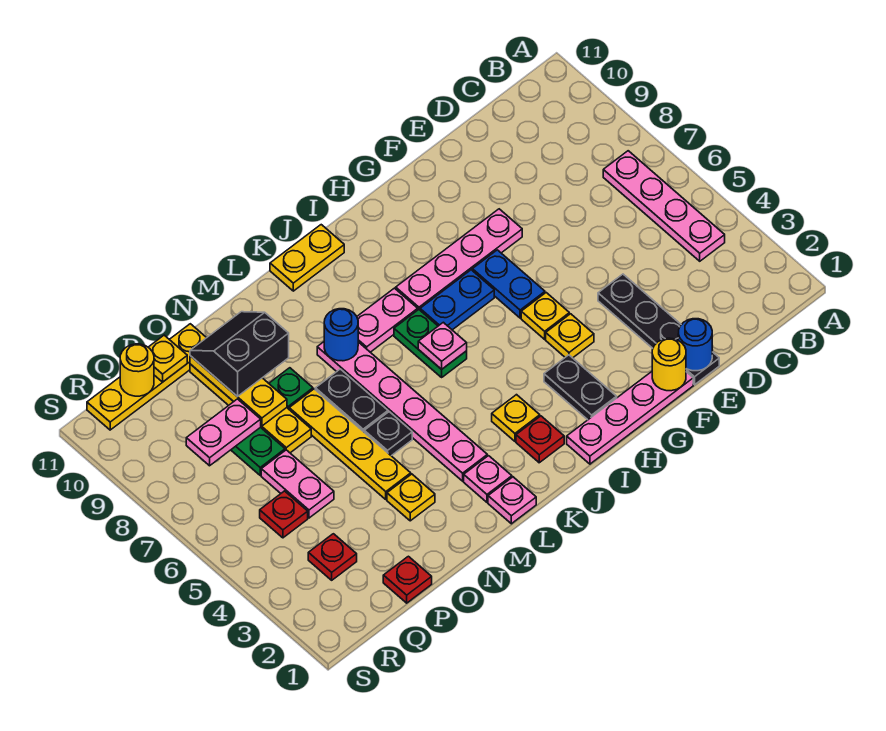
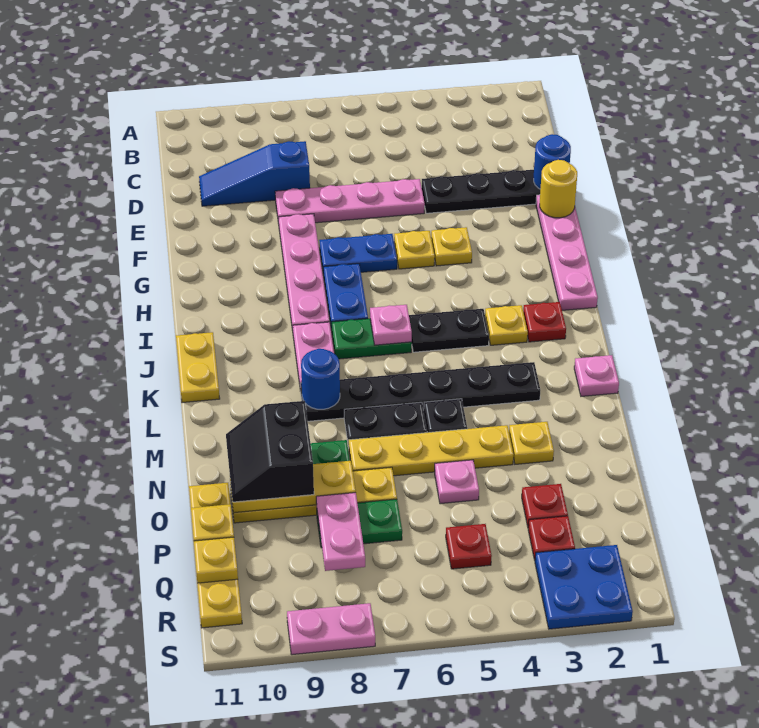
pink 1x4 plate [603,151,725,261] -> pink 1x4 plate moved to [275,179,425,224]
none -> blue 1x3 slope [199,141,310,206]
black 1x2 plate [544,355,617,420] -> black 1x2 plate moved to [409,309,489,352]
pink 1x1 plate [464,456,512,502] -> pink 1x1 plate moved to [435,460,479,504]
pink 1x6 plate [317,342,487,481] -> black 1x6 plate [300,362,540,421]
red 1x1 plate [383,556,432,603] -> red 1x1 plate moved to [522,484,568,526]
pink 1x2 plate [261,450,334,518] -> pink 1x2 plate moved to [287,603,375,655]
yellow 1x1 round brick [120,344,154,396] -> yellow 1x1 plate [194,537,238,583]
none -> blue 2x2 plate [535,545,633,629]

